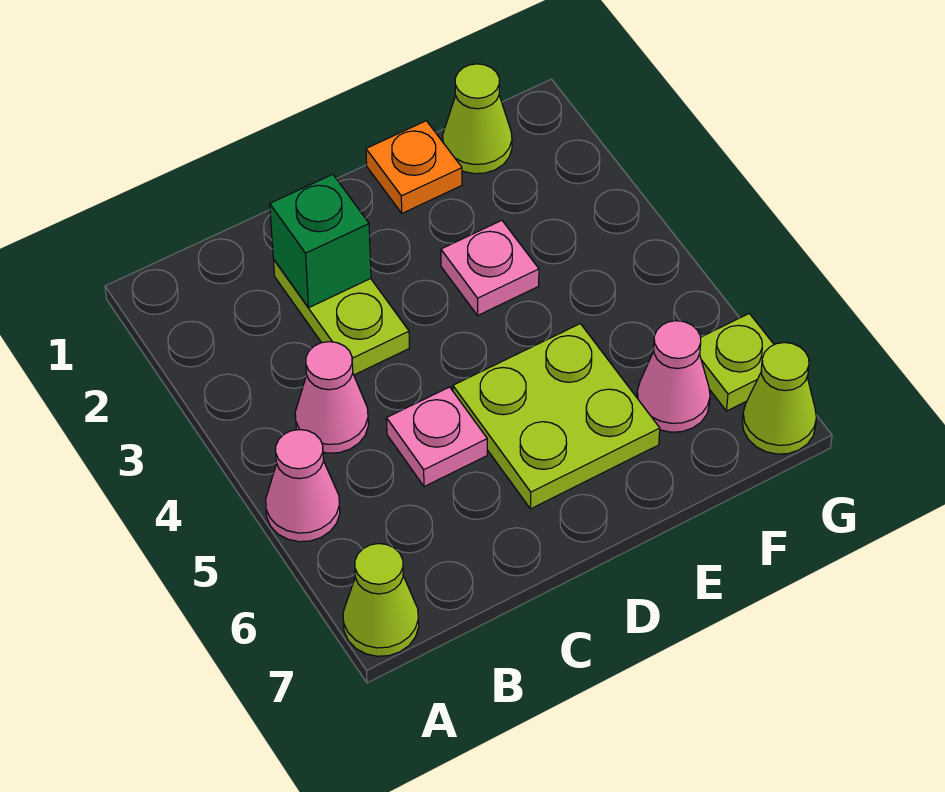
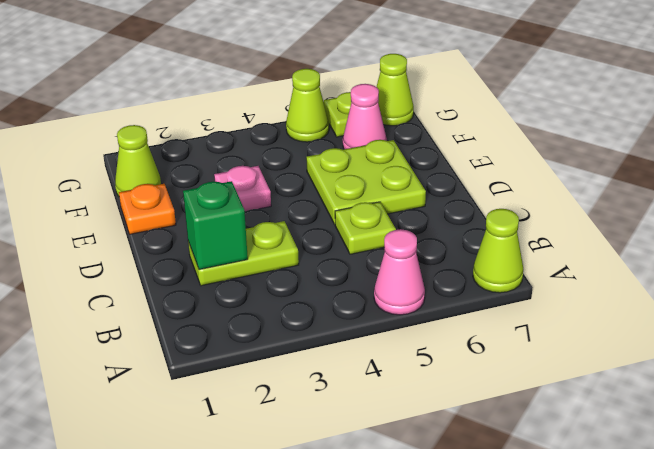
pink 1x1 cone [295,342,368,453] -> none
pink 1x1 plate [387,387,487,487] -> lime 1x1 plate [335,202,396,254]
none -> lime 1x1 cone [286,69,329,142]

